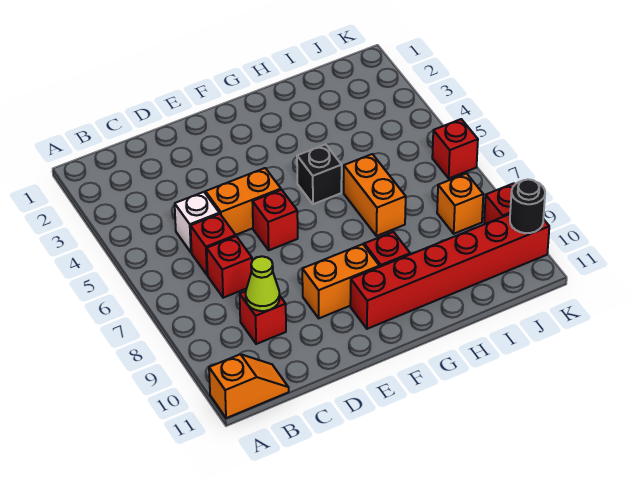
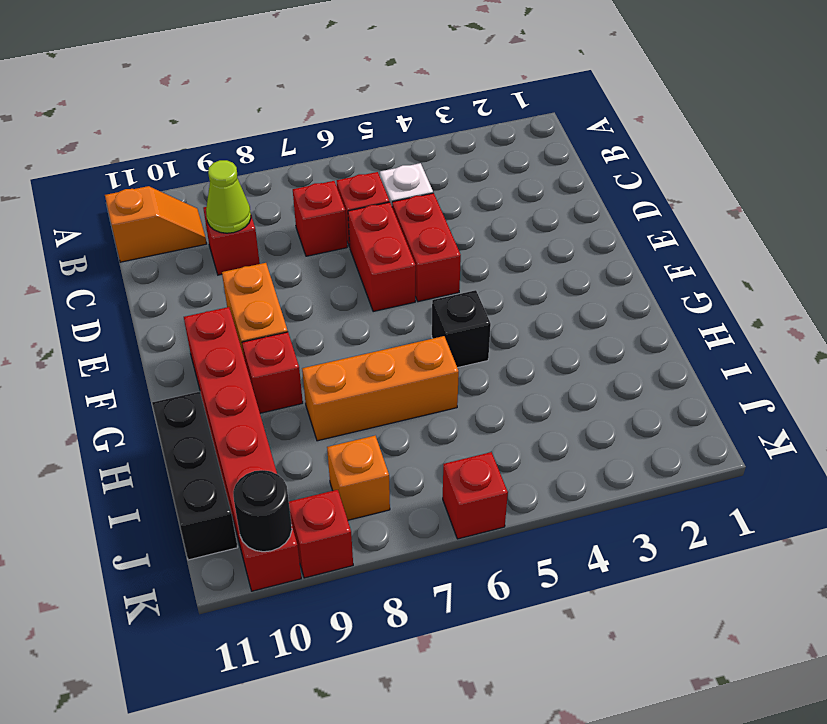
orange 1x2 slope [209,354,289,418] -> orange 1x2 slope turned to [105,186,207,262]
orange 1x2 brick [206,168,281,235] -> red 1x2 brick [392,193,461,302]
red 1x1 brick [252,190,298,250] -> red 1x2 brick [348,202,416,312]
orange 1x2 brick [344,154,406,236] -> orange 1x3 brick [302,336,459,441]
none -> black 1x3 brick [152,392,238,560]

